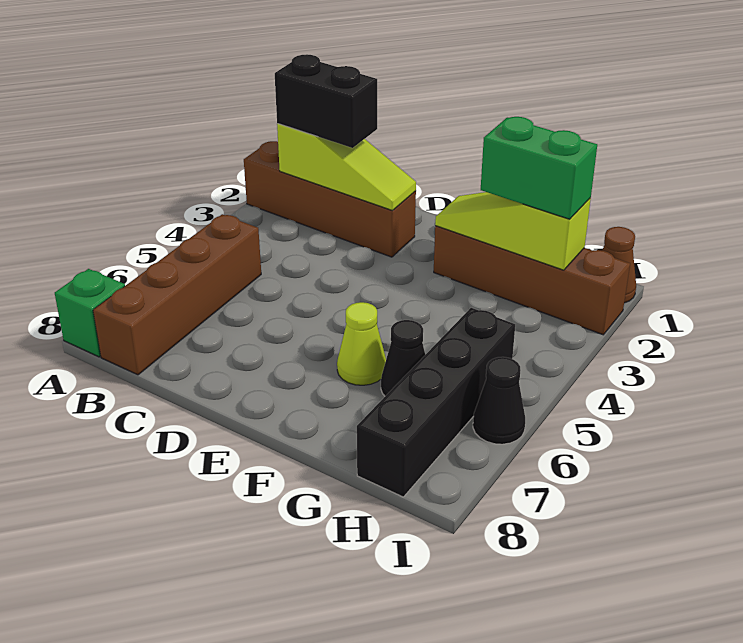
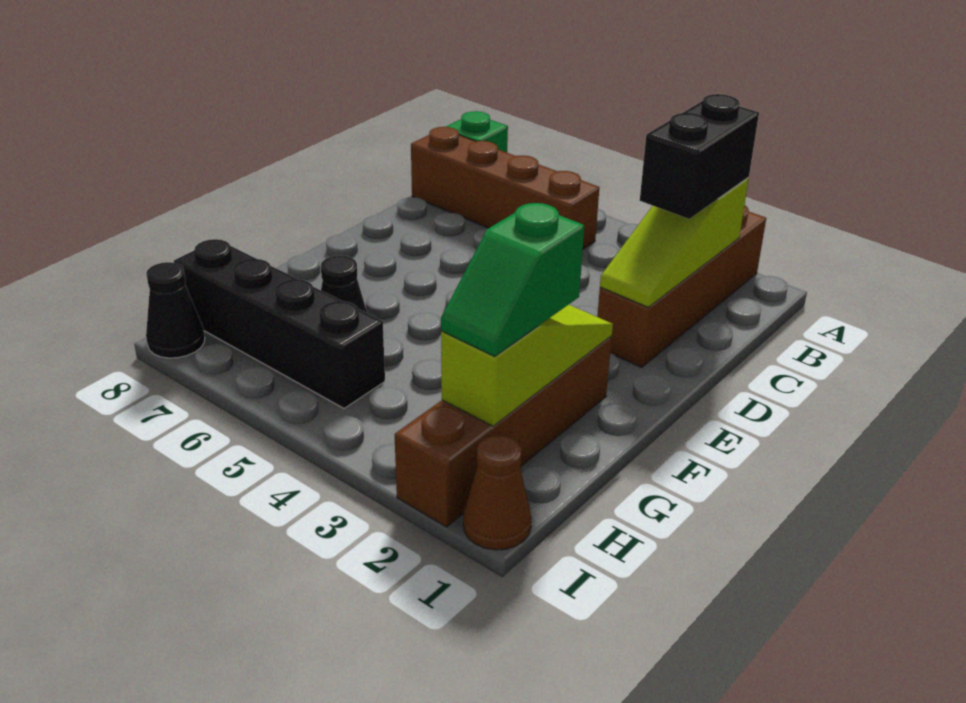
lime 1x1 cone [337,302,386,385] -> none
green 1x2 brick [481,117,597,219] -> green 1x2 slope [441,203,584,356]
black 1x1 cone [473,357,525,444] -> black 1x1 cone moved to [146,262,205,358]

